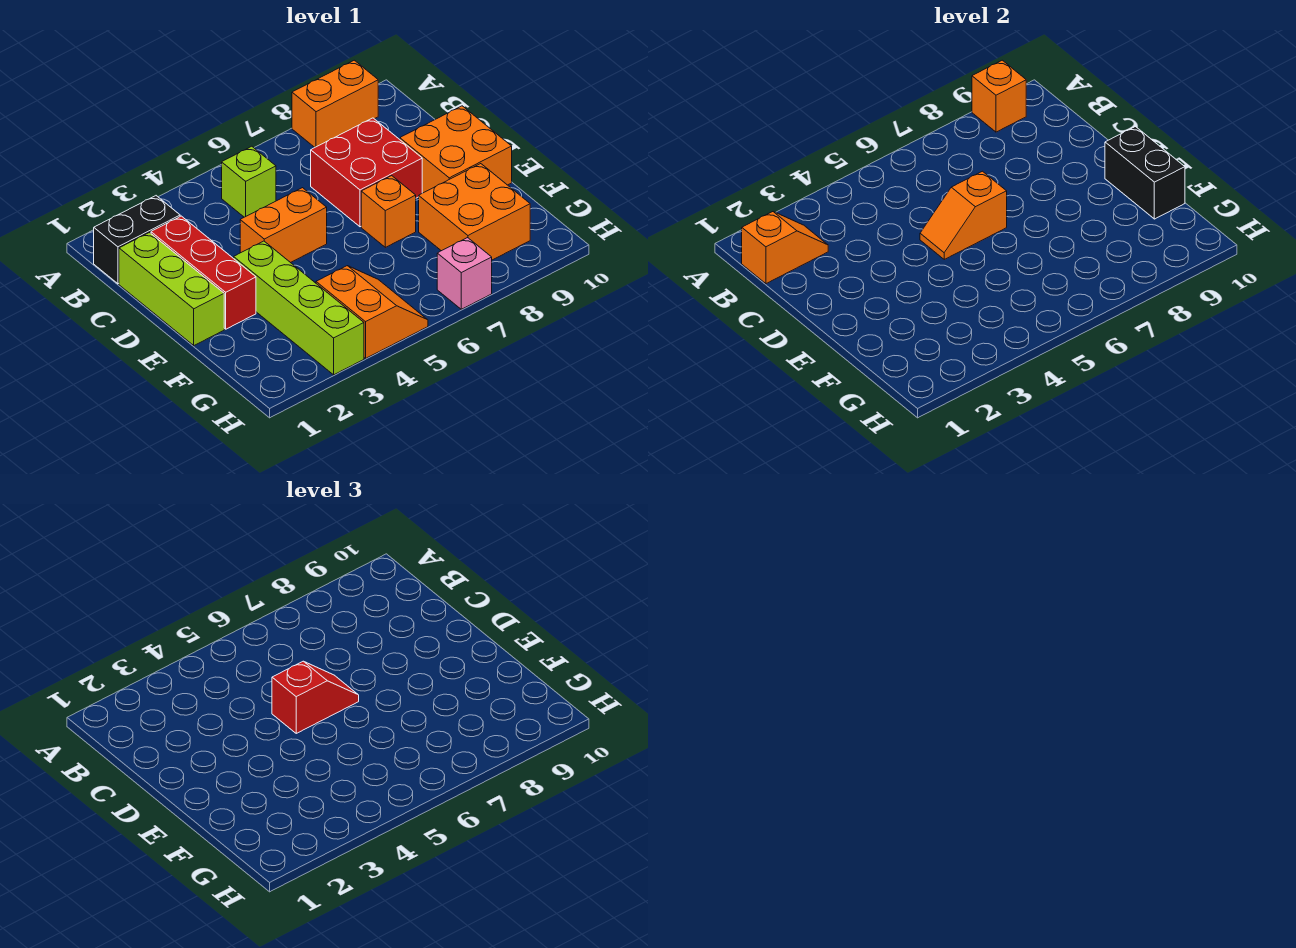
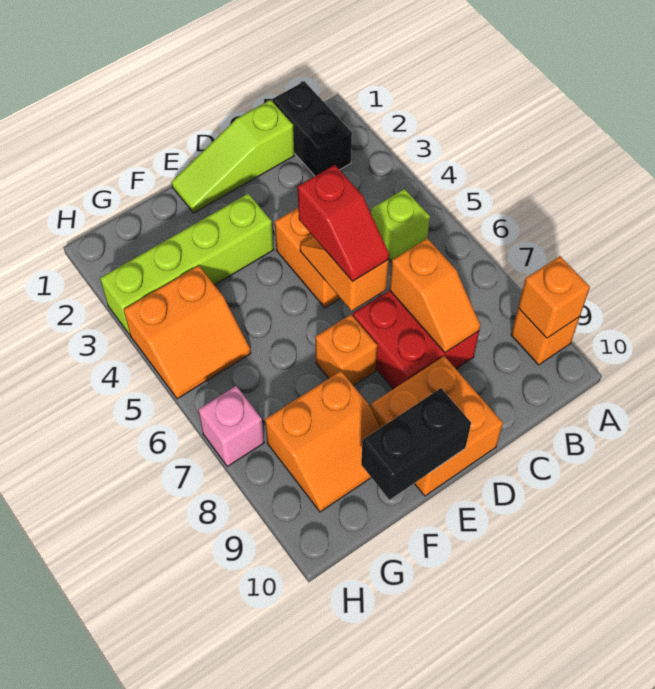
orange 1x2 brick [292,60,378,147] -> orange 1x1 brick [511,308,580,365]
orange 1x2 slope [742,212,828,284] -> orange 1x2 slope moved to [390,238,480,353]
lime 1x3 brick [119,233,224,345] -> lime 1x3 slope [171,100,294,213]
red 1x3 brick [151,216,256,329] -> none
orange 2x2 brick [419,164,530,260] -> orange 2x2 slope [265,371,380,512]

